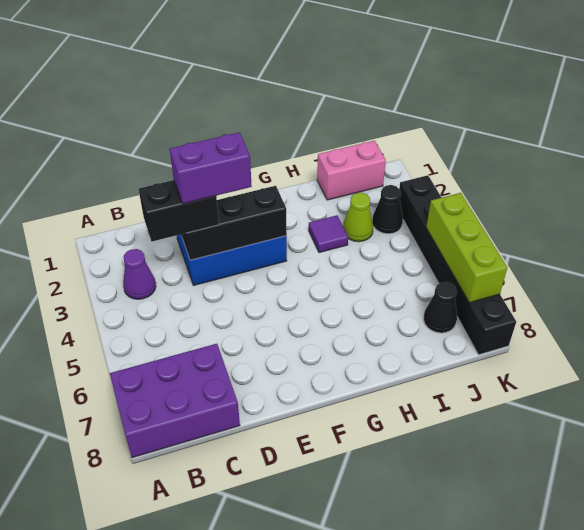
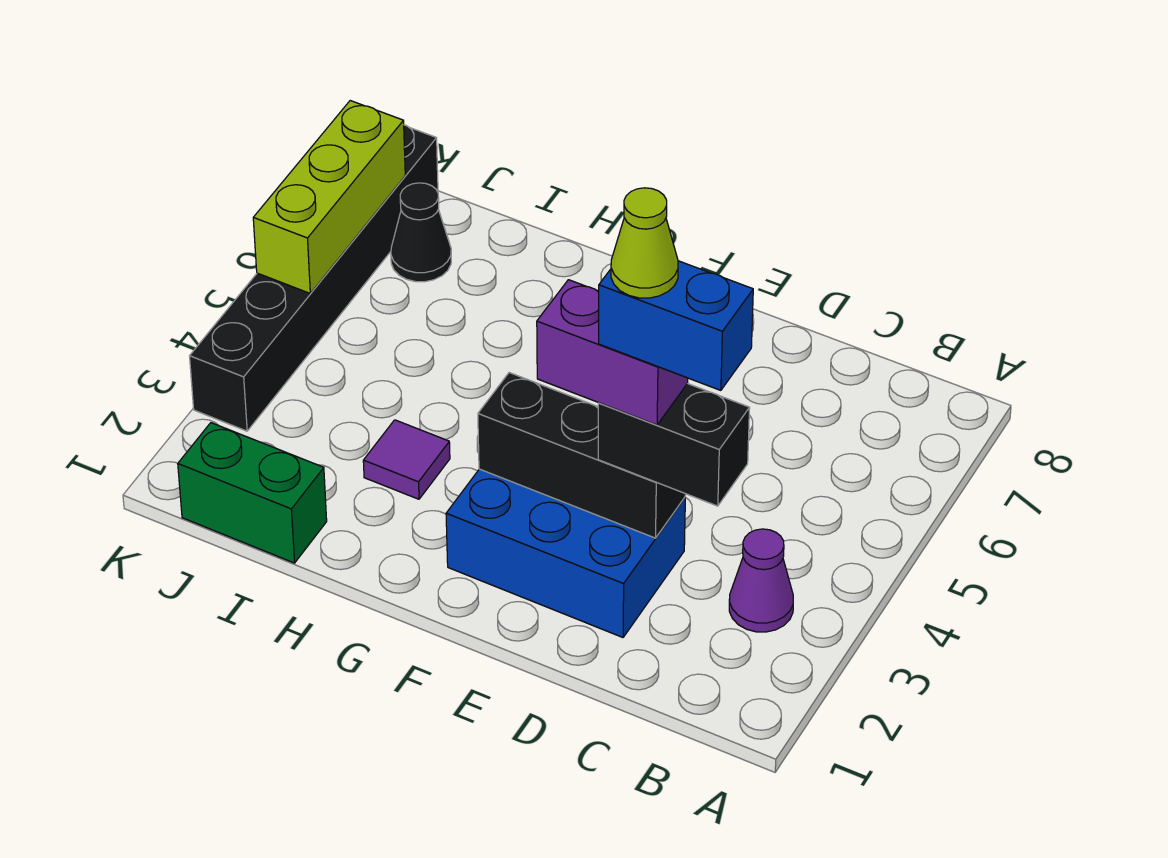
purple 2x3 brick [110,344,240,458] -> none
none -> blue 1x2 brick [599,261,753,390]
pink 1x2 brick [317,141,386,200] -> green 1x2 brick [178,423,327,563]
lime 1x1 cone [343,193,373,242] -> lime 1x1 cone moved to [611,188,678,298]
black 1x1 cone [373,185,403,234] -> none

